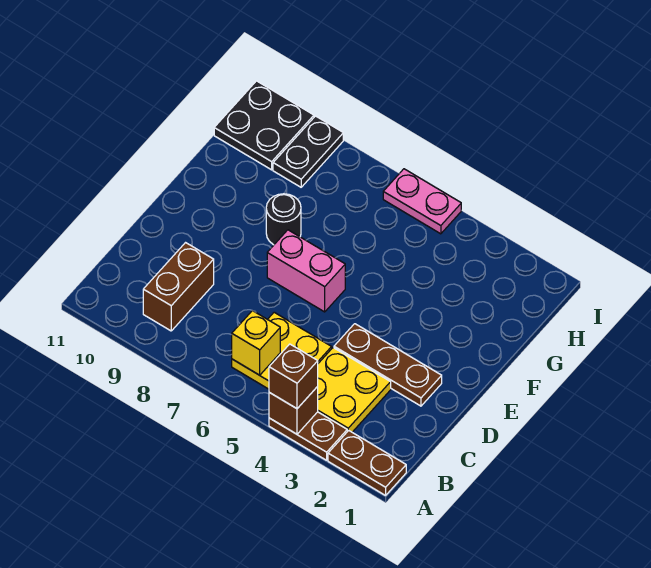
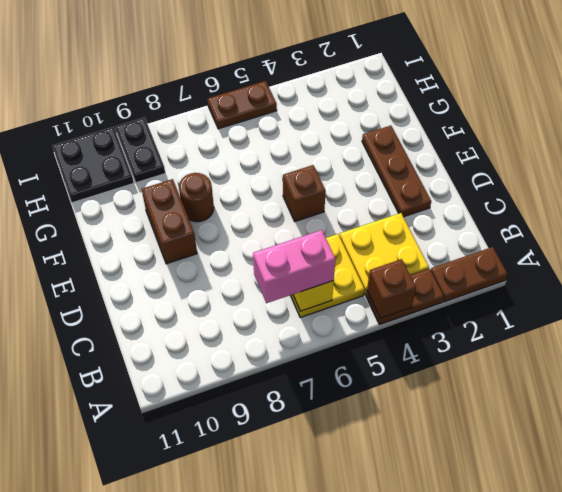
brown 1x1 brick [269,344,318,409] -> brown 1x1 brick moved to [283,165,326,221]
brown 1x2 brick [143,243,214,331] -> brown 1x2 brick moved to [142,179,197,264]
brown 1x3 plate [334,324,442,406] -> brown 1x3 plate turned to [362,126,431,217]
pink 1x2 brick [267,230,345,312] -> pink 1x2 brick moved to [253,230,336,303]
black 1x1 round brick [266,194,301,245] -> brown 1x1 round brick [179,173,214,222]
pink 1x2 plate [383,169,461,234] -> brown 1x2 plate [208,81,277,129]

